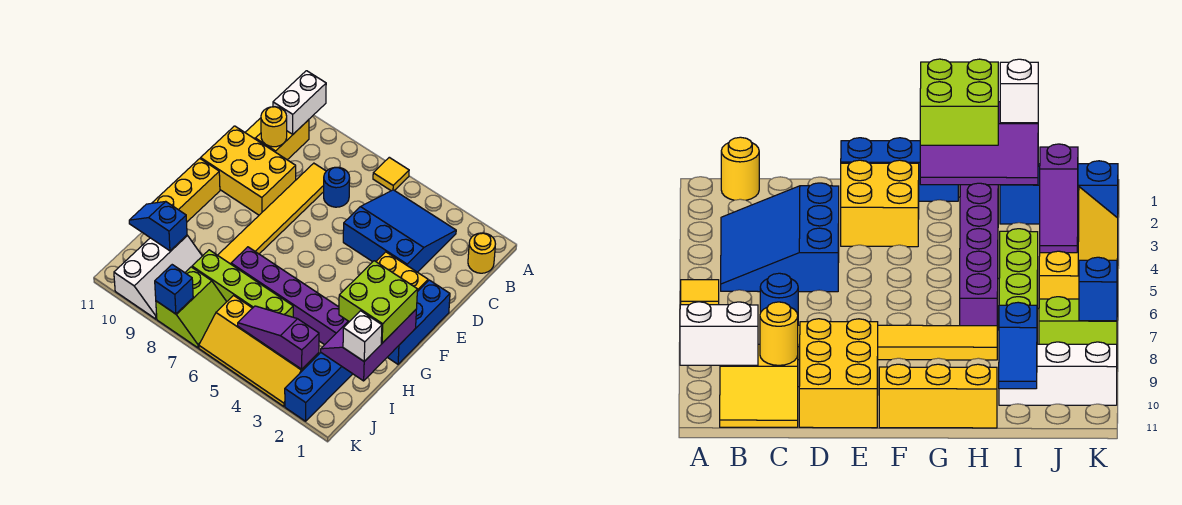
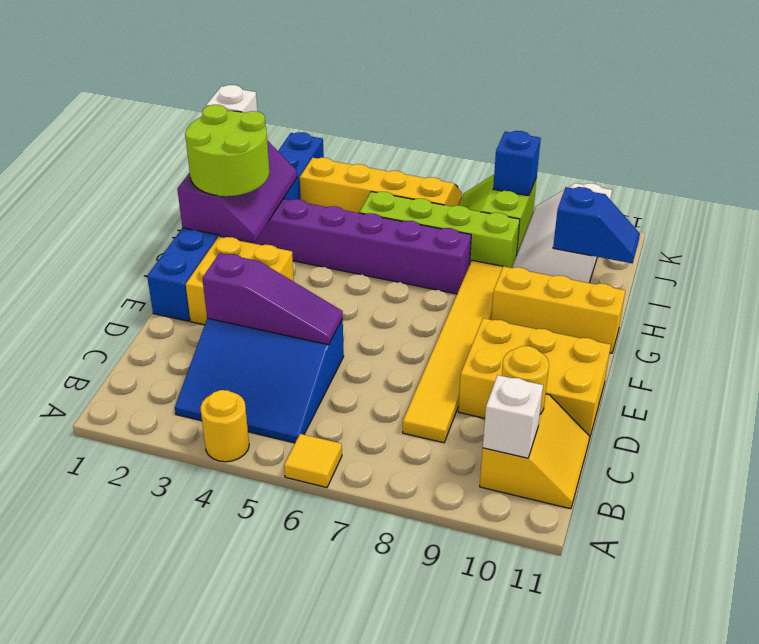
white 1x2 brick [273,71,326,134] -> white 1x1 brick [483,375,543,458]
yellow 1x1 round brick [468,233,495,273] -> yellow 1x1 round brick moved to [200,390,249,462]
blue 1x1 round brick [324,167,350,207] -> none
yellow 1x3 brick [152,159,220,222] -> yellow 1x3 brick turned to [491,266,625,353]
lime 2x2 brick [339,261,417,343] -> lime 2x2 round brick [185,105,269,196]
purple 1x3 slope [238,306,319,369] -> purple 1x3 slope moved to [202,253,343,345]

